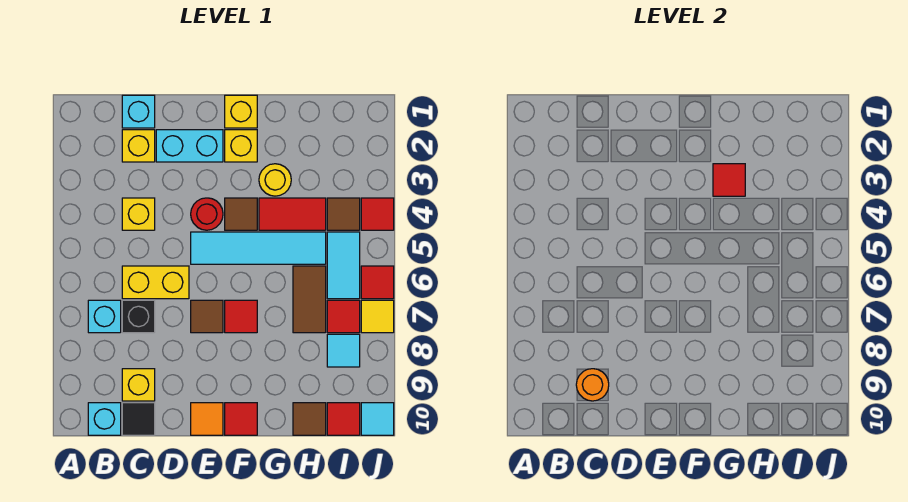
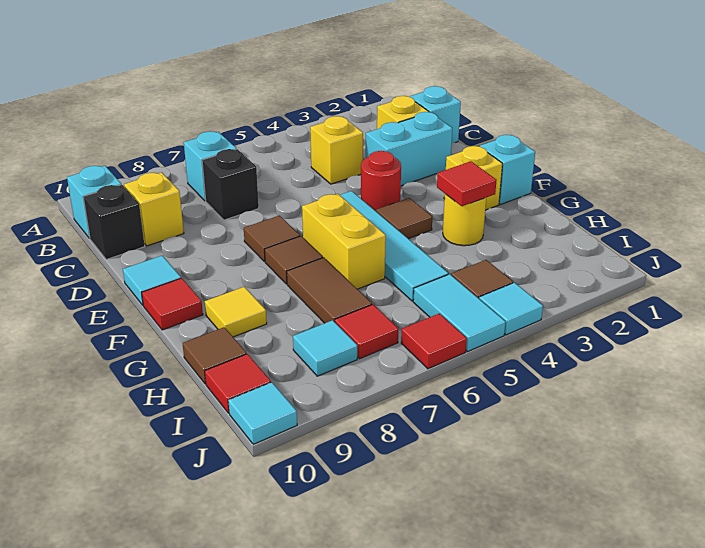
yellow 1x2 brick [122,266,189,299] -> yellow 1x2 brick moved to [302,194,386,289]
orange 1x1 round brick [576,369,609,401] -> none
black 1x1 tile [122,403,155,435] -> black 1x1 brick [83,185,145,260]
cyan 1x2 brick [156,130,223,162] -> cyan 1x2 brick turned to [366,112,452,186]
orange 1x1 tile [191,403,223,435] -> cyan 1x1 tile [123,256,181,305]
yellow 1x1 brick [225,95,257,128] -> cyan 1x1 brick [480,135,535,204]
red 1x1 tile [225,300,257,333] -> brown 1x1 tile [265,236,323,284]
red 1x2 tile [259,198,326,230] -> none
brown 1x2 tile [293,266,326,333] -> brown 1x2 tile turned to [287,258,372,323]
cyan 1x2 tile [327,232,360,299] -> cyan 1x2 tile turned to [413,274,506,351]
red 1x1 tile [361,198,394,230] -> cyan 1x1 tile [479,283,543,335]
yellow 1x1 tile [361,300,394,333] -> yellow 1x1 tile moved to [205,287,267,337]

